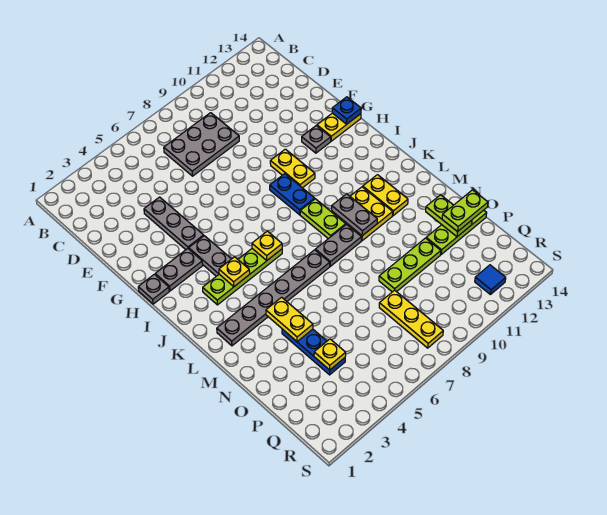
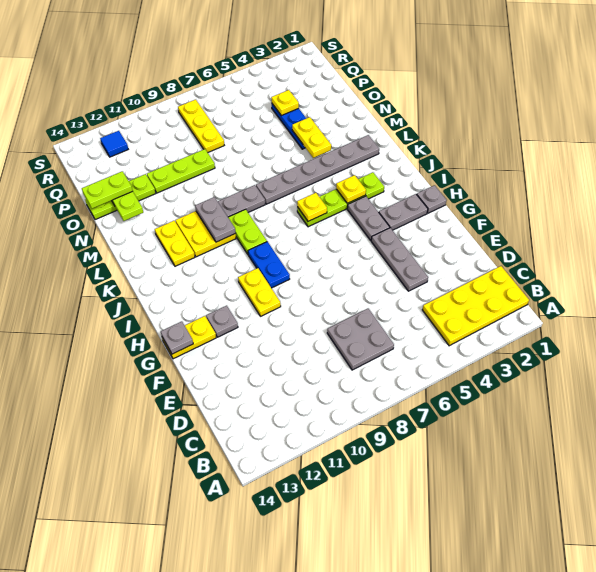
none -> yellow 2x4 plate [422,266,529,346]
grey 2x3 plate [164,113,239,176] -> grey 2x2 plate [327,309,394,370]
blue 1x1 plate [332,97,361,124] -> grey 1x1 plate [161,322,193,354]

